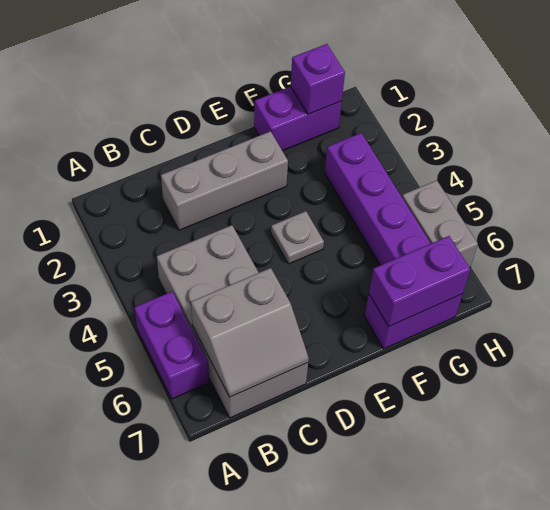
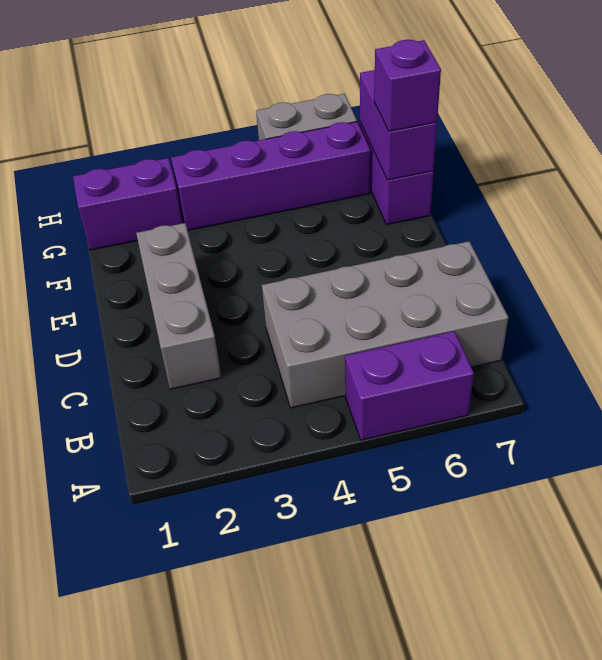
grey 2x2 slope [191,268,309,397] -> none
grey 1x1 plate [271,211,324,264] -> none
purple 1x2 brick [254,86,342,151] -> purple 1x2 brick turned to [73,158,182,250]
purple 1x1 brick [291,44,345,114] -> purple 1x1 brick moved to [374,40,441,131]

